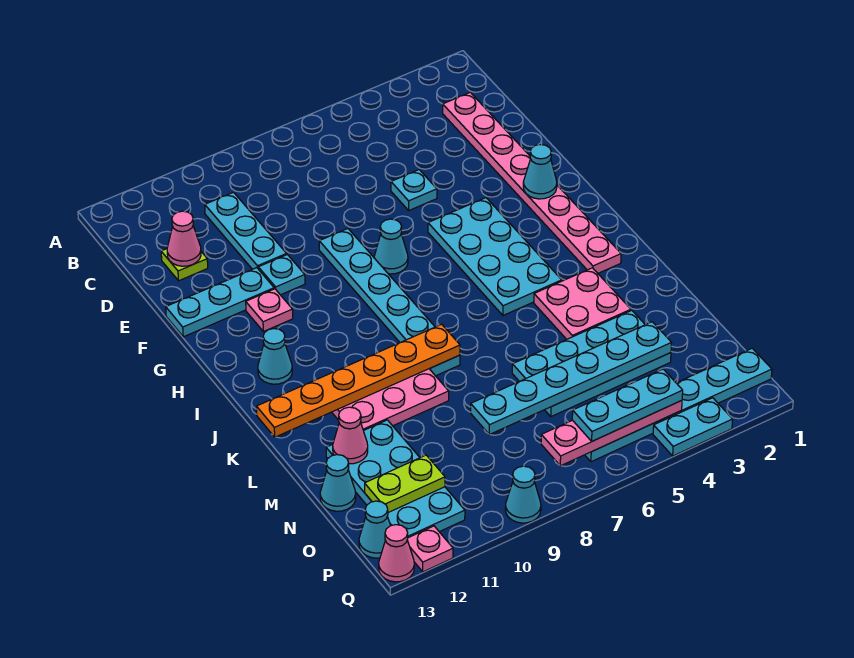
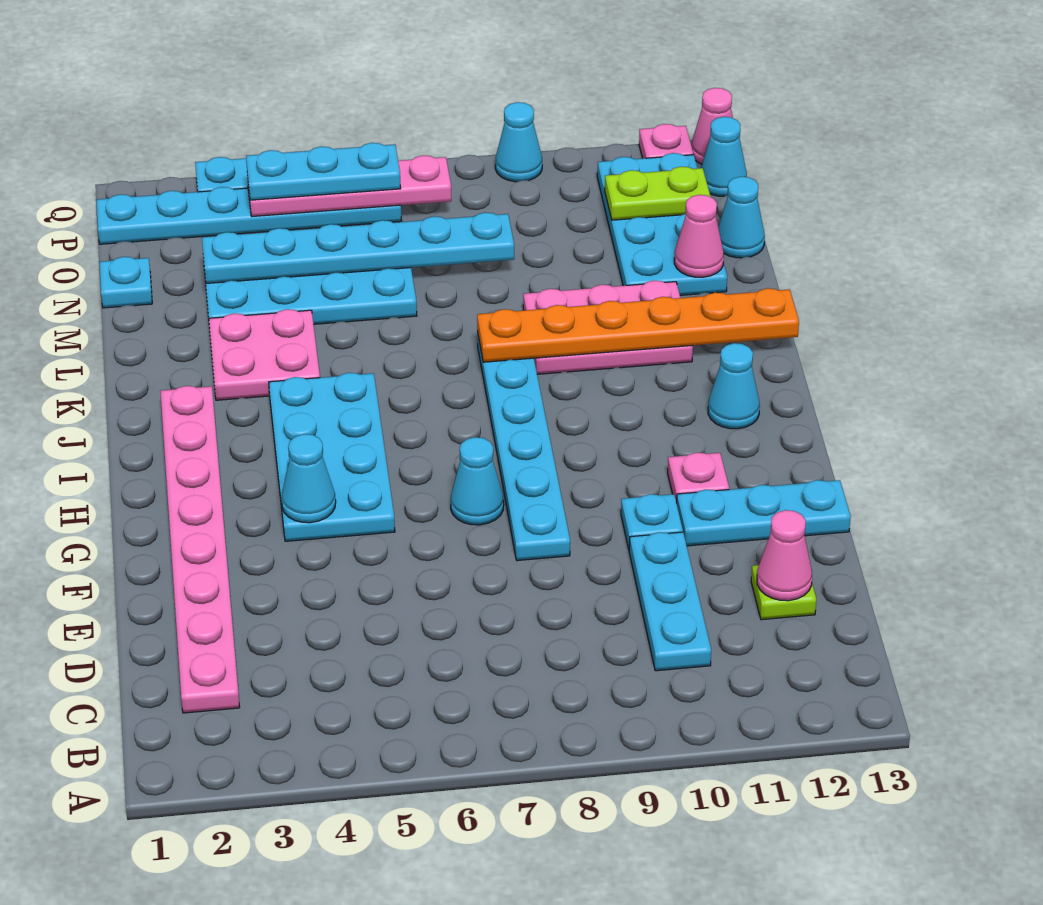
cyan 1x1 plate [391,170,437,210] -> cyan 1x1 plate moved to [99,257,152,308]
cyan 1x1 cone [523,144,557,199] -> cyan 1x1 cone moved to [282,434,336,523]

